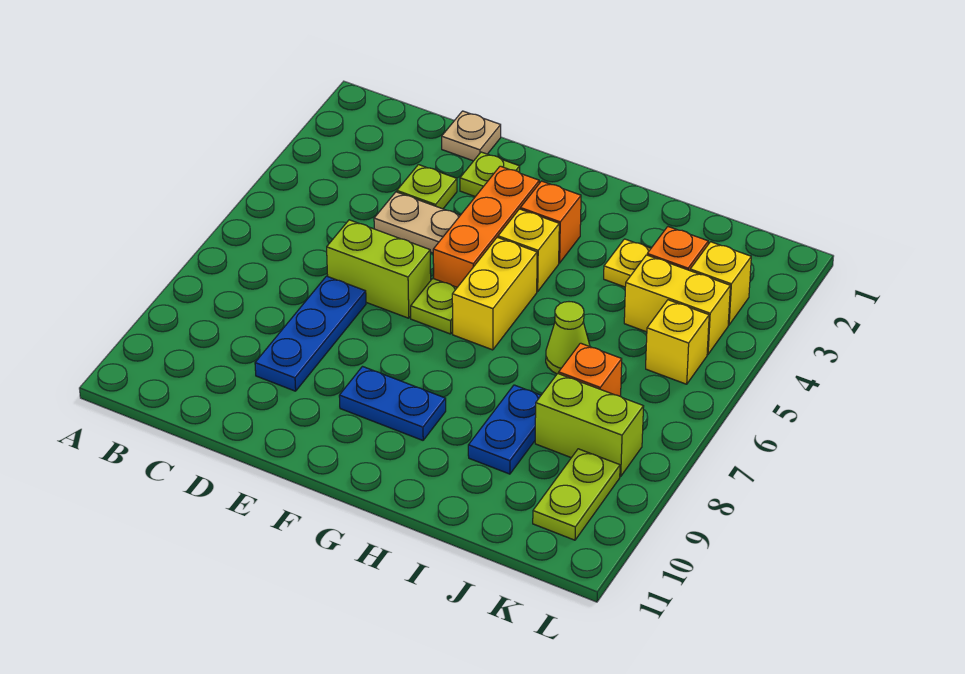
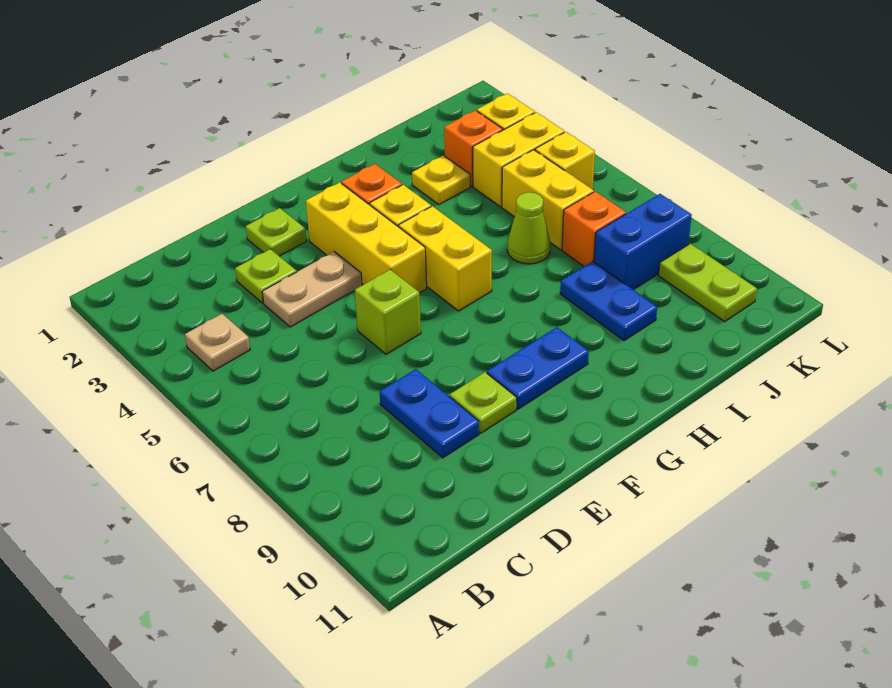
tan 1x1 plate [442,111,501,161] -> tan 1x1 plate moved to [185,314,250,371]
lime 1x2 brick [327,220,431,318] -> lime 1x1 brick [355,269,421,354]
blue 1x3 plate [255,276,366,391] -> blue 1x2 plate [380,369,479,458]
orange 1x3 brick [433,166,539,287] -> yellow 1x3 brick [306,182,427,293]
lime 1x1 plate [411,278,457,334] -> lime 1x1 plate moved to [450,372,517,433]
none -> yellow 1x2 brick [502,150,594,250]
lime 1x2 brick [535,374,644,476] -> blue 1x2 brick [594,194,692,290]

